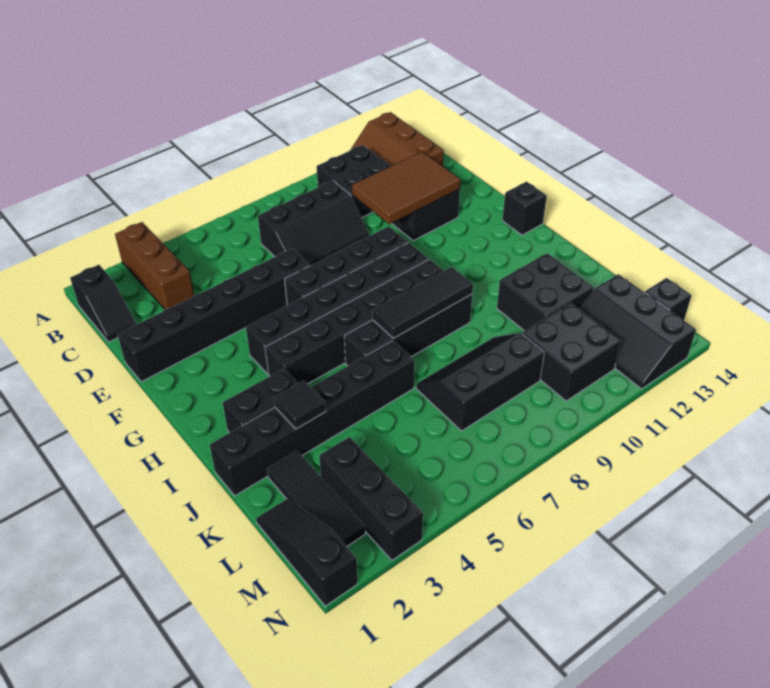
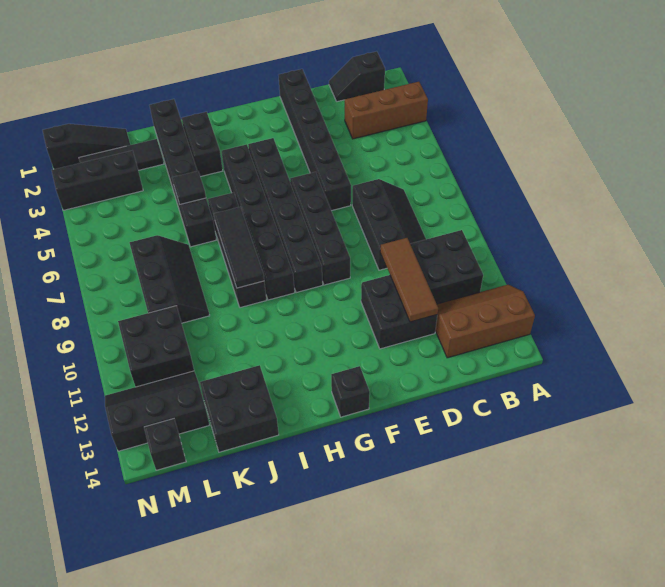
black 2x3 slope [258,181,369,266] -> black 2x3 slope turned to [352,179,426,270]
brown 2x3 tile [352,152,461,224] -> brown 1x3 tile [380,238,438,322]
black 1x1 tile [274,381,326,429] -> black 1x1 tile moved to [172,171,206,204]
black 2x2 brick [497,253,594,331] -> black 2x2 brick moved to [200,365,279,452]

